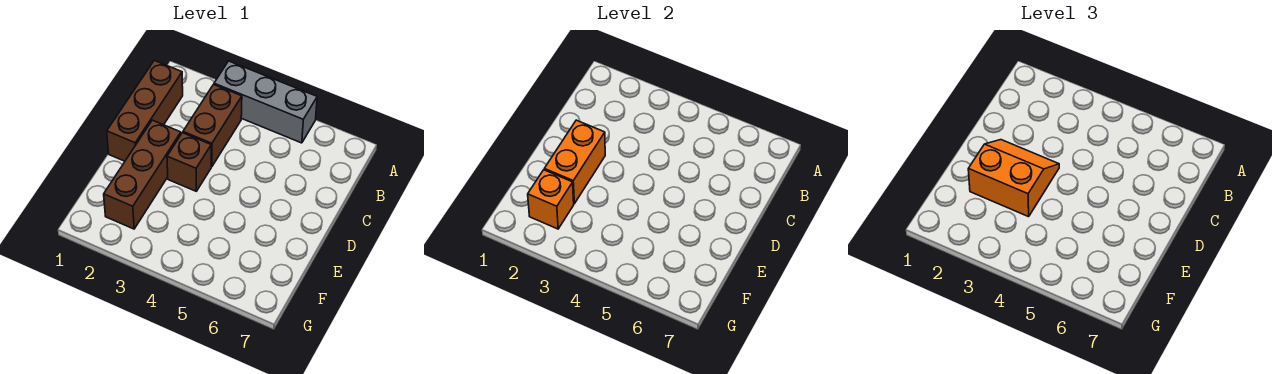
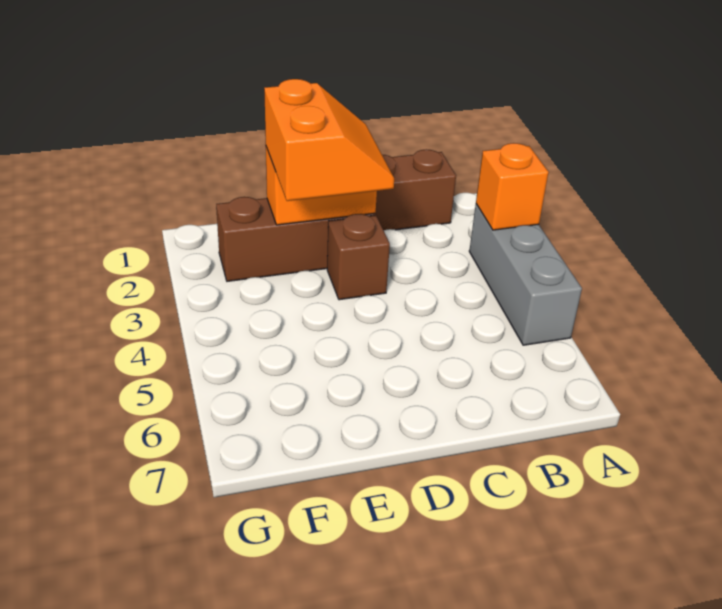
brown 1x2 brick [183,85,242,167] -> none
orange 1x1 brick [528,170,574,229] -> orange 1x1 brick moved to [476,143,549,230]

